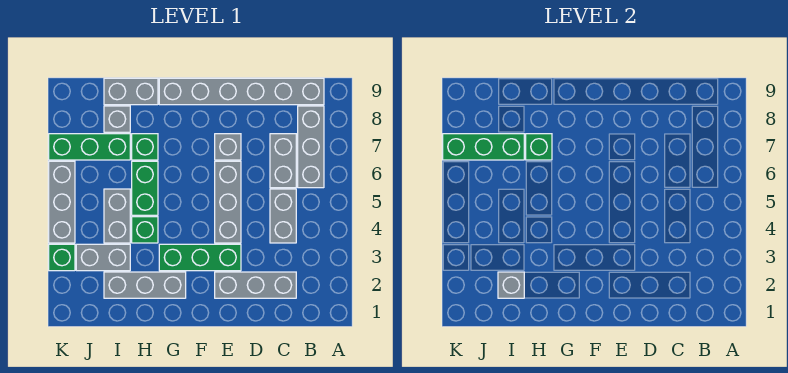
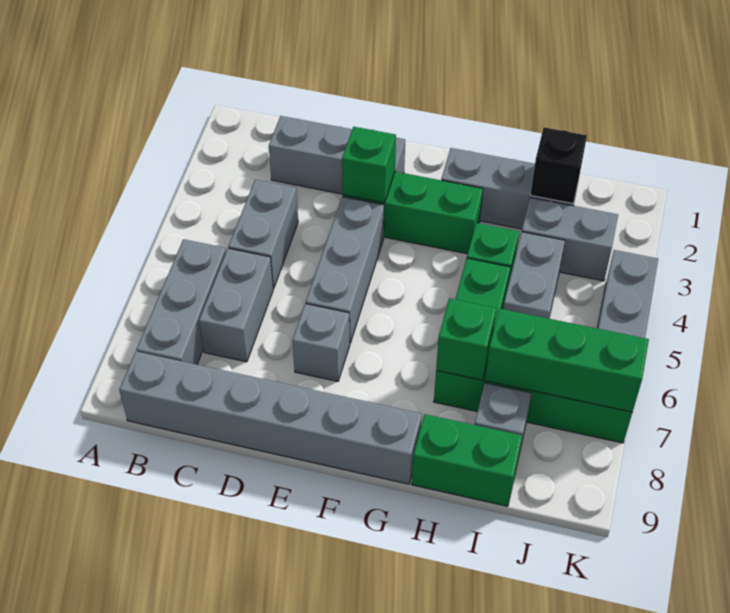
grey 1x2 brick [104,78,158,105] -> green 1x2 brick [412,414,522,506]
grey 1x1 brick [498,272,524,298] -> black 1x1 brick [530,127,587,204]
green 1x1 brick [49,244,75,271] -> green 1x1 brick moved to [342,127,396,203]

